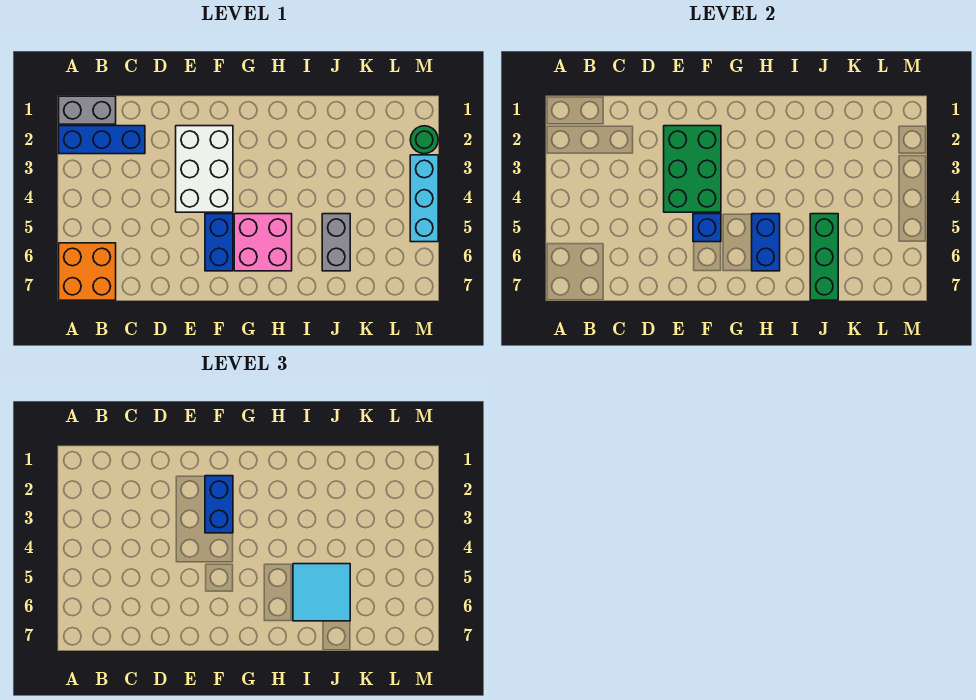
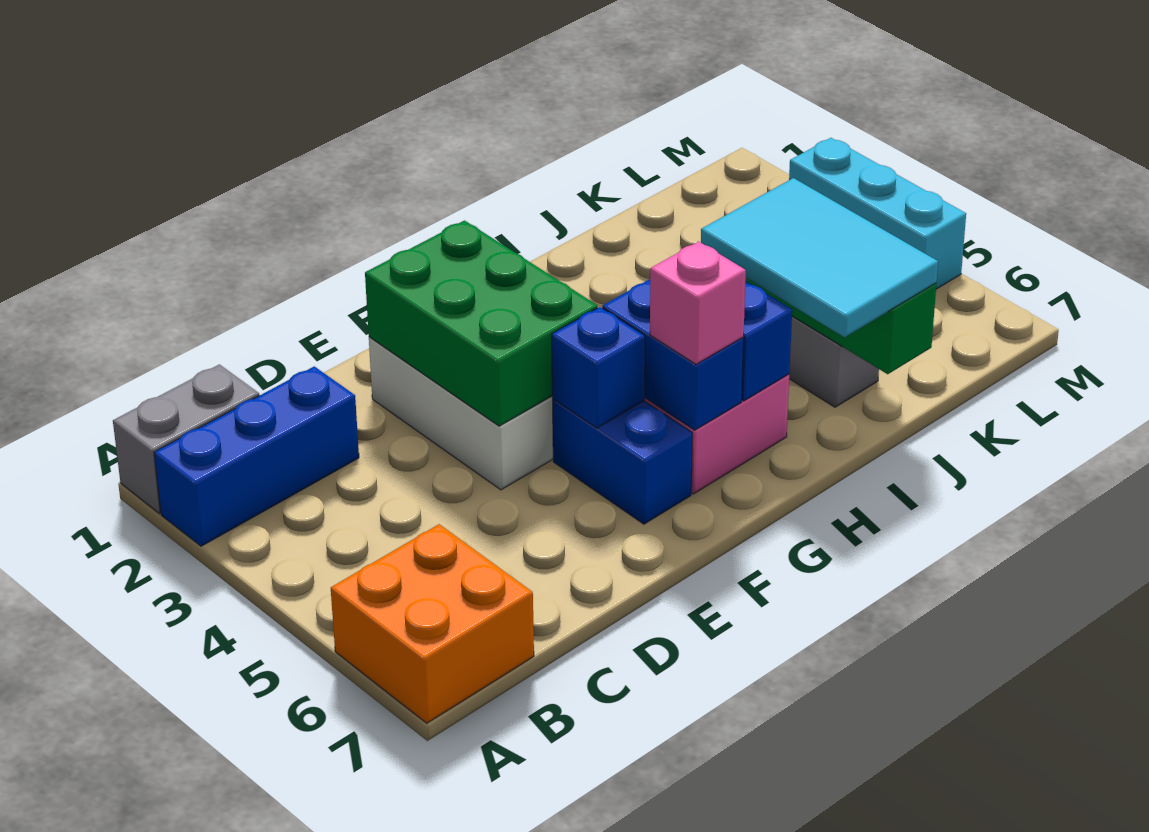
blue 1x2 brick [205,476,233,533] -> blue 1x2 brick moved to [602,279,744,430]
none -> pink 1x1 brick [650,241,746,364]
cyan 2x2 tile [293,564,350,621] -> cyan 2x3 tile [701,178,938,337]
green 1x1 round brick [410,126,438,154] -> none

